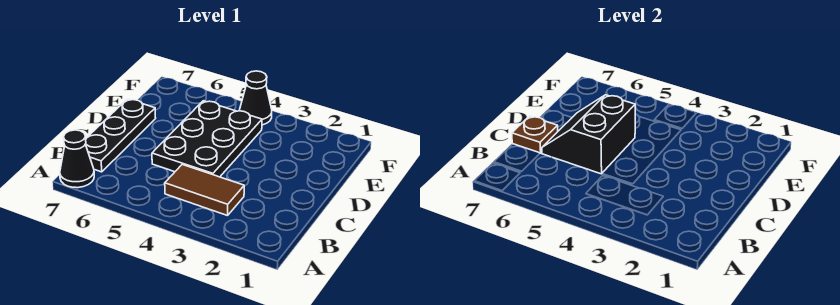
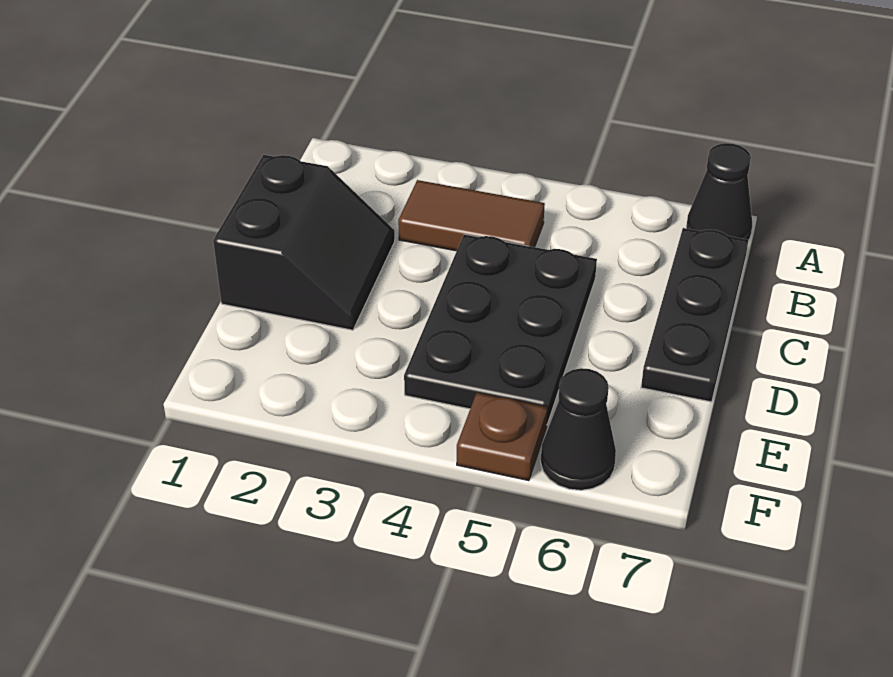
black 2x2 slope [542,95,635,174] -> black 2x2 slope moved to [213,155,395,330]
brown 1x1 plate [512,116,558,153] -> brown 1x1 plate moved to [457,393,548,481]
black 1x1 cone [240,71,272,125] -> black 1x1 cone moved to [541,368,616,490]

